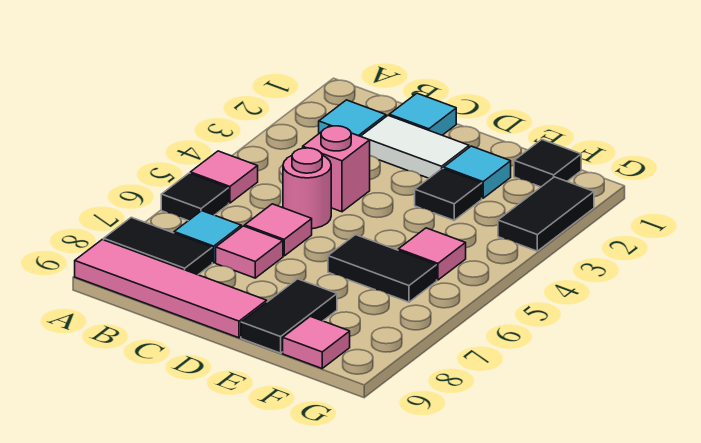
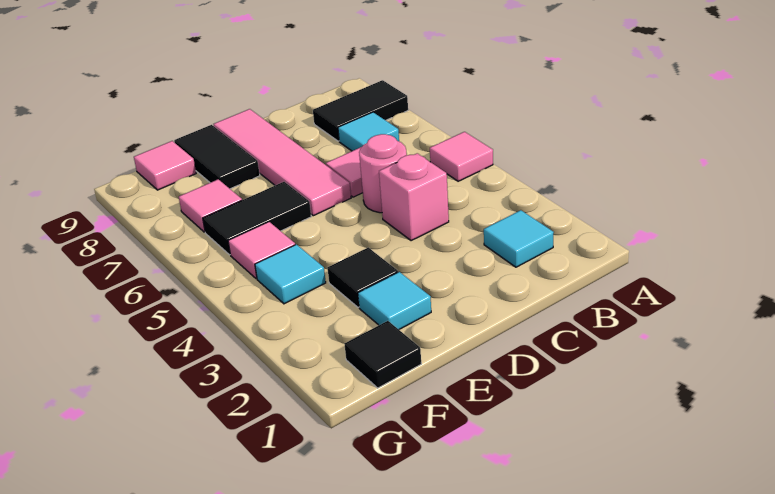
black 1x1 tile [161,173,229,221] -> none
pink 1x4 tile [75,240,267,338] -> pink 1x4 tile turned to [214,109,351,216]
cyan 1x1 tile [389,93,456,135] -> cyan 1x1 tile moved to [255,244,326,304]
white 1x2 tile [361,116,469,178] -> none
pink 1x1 tile [216,226,283,278] -> pink 1x1 tile moved to [179,179,242,232]
black 1x2 tile [498,177,594,251] -> none

